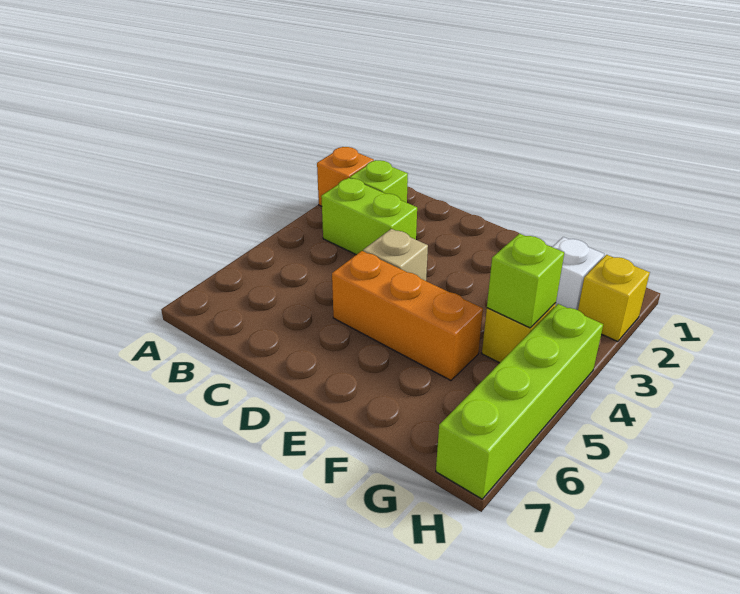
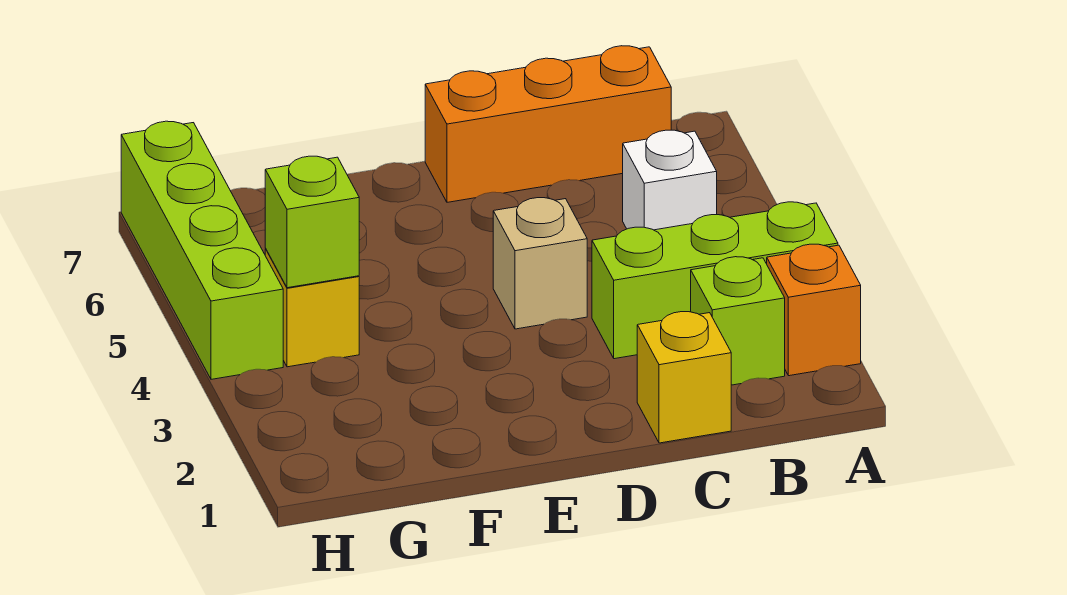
lime 1x2 brick [321,178,417,255] -> lime 1x3 brick [592,202,838,359]
orange 1x3 brick [332,251,483,380] -> orange 1x3 brick moved to [425,46,671,202]
white 1x1 brick [553,237,604,310] -> white 1x1 brick moved to [623,130,717,230]
yellow 1x1 brick [578,255,650,342] -> yellow 1x1 brick moved to [637,312,731,443]

